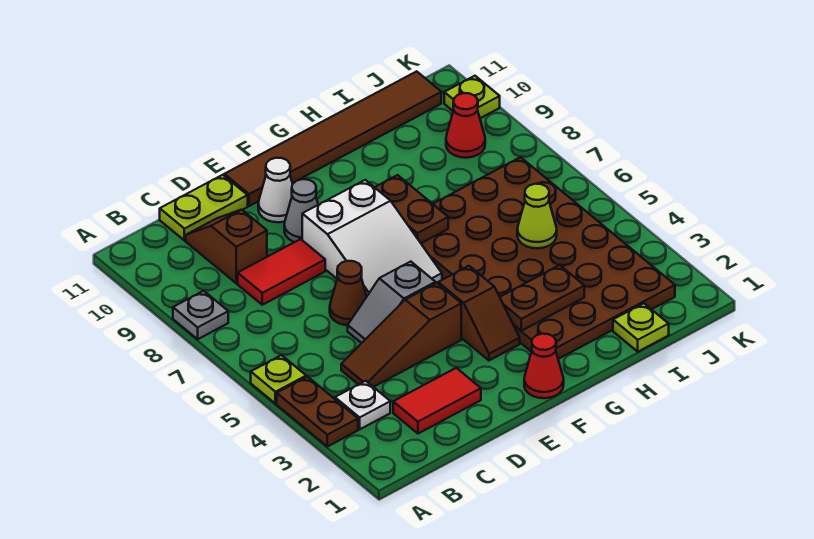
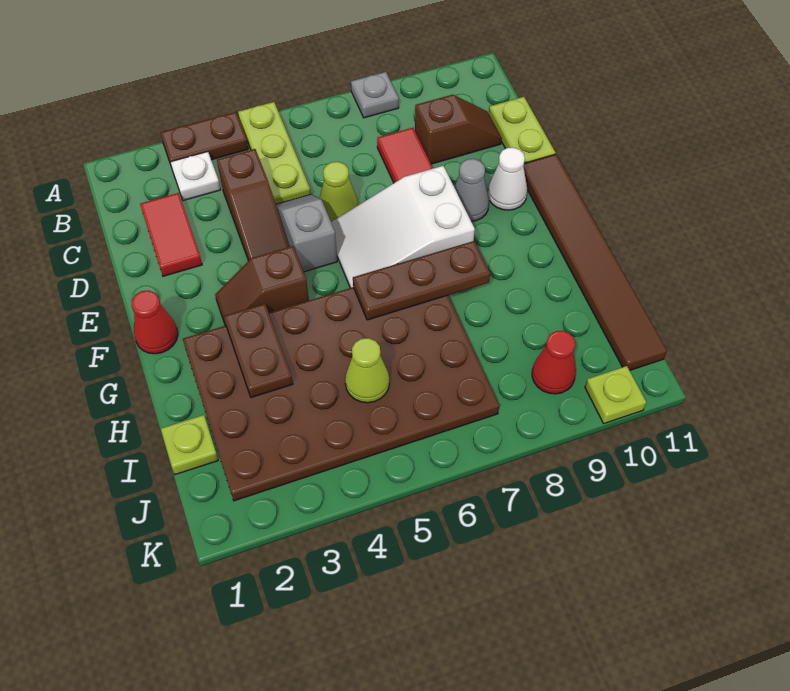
lime 1x1 plate [251,355,306,404] -> lime 1x3 plate [238,102,311,204]
brown 1x3 slope [341,283,461,387] -> brown 1x3 slope turned to [217,149,289,261]
brown 1x1 cone [330,261,367,325] -> lime 1x1 cone [320,162,358,222]
brown 1x2 plate [375,175,448,243] -> brown 1x3 plate [353,241,490,320]

